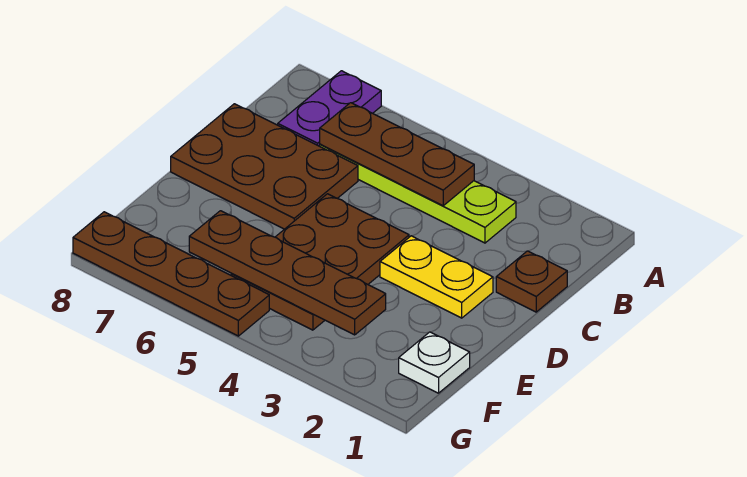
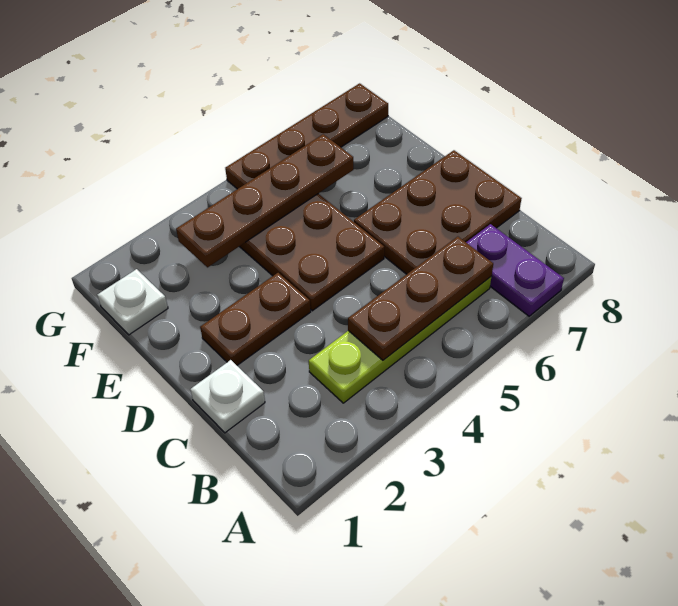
brown 1x1 plate [496,251,567,312] -> white 1x1 plate [190,360,265,433]
yellow 1x2 plate [380,236,493,318] -> brown 1x2 plate [200,273,311,365]

